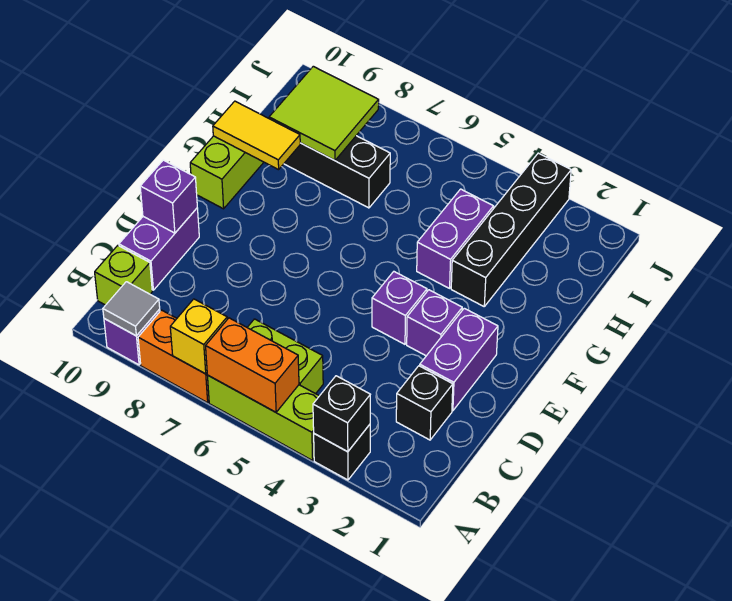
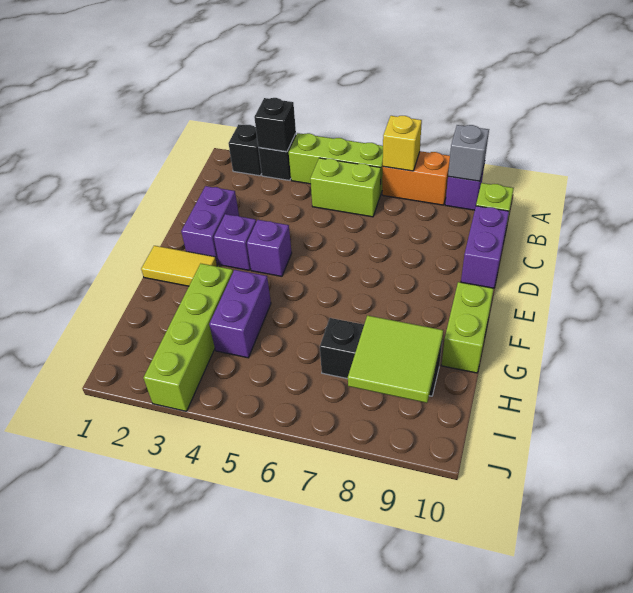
orange 1x2 brick [206,318,299,412] -> none
grey 1x1 tile [103,282,160,336] -> grey 1x1 brick [448,125,489,181]
black 1x1 brick [396,366,453,440] -> black 1x1 brick moved to [228,124,262,176]
purple 1x1 brick [140,160,197,233] -> none
black 1x4 brick [451,153,571,306] -> lime 1x4 brick [143,264,233,411]
yellow 1x2 tile [213,101,300,170] -> yellow 1x2 tile moved to [141,246,217,286]

